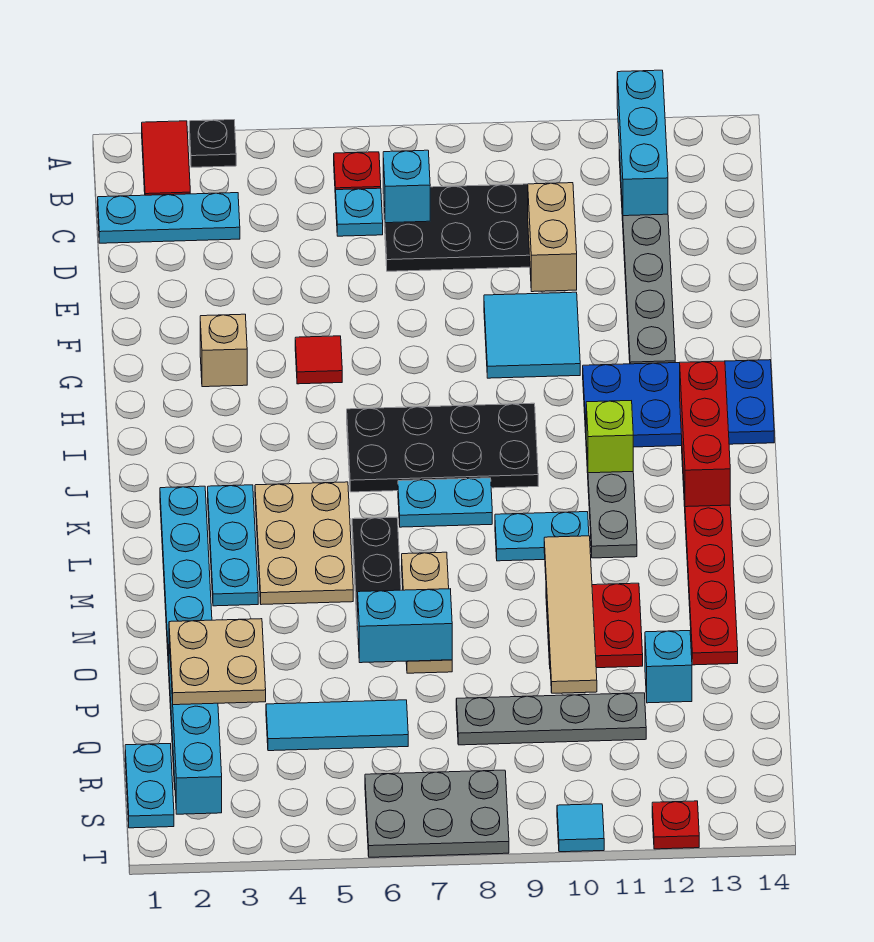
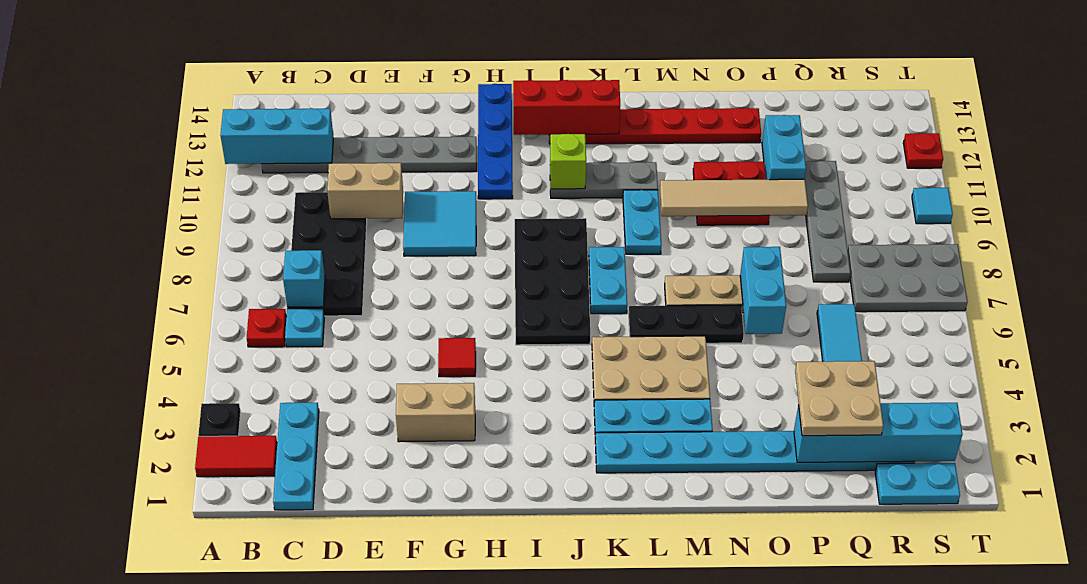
tan 1x1 brick [200,314,247,387] -> tan 1x2 brick [396,383,475,442]
blue 2x4 plate [583,360,774,447] -> blue 1x4 plate [478,84,513,199]
cyan 1x1 brick [645,631,692,703] -> cyan 1x2 brick [762,115,806,180]
grey 2x3 plate [365,770,509,857] -> grey 2x3 plate turned to [848,244,968,312]

